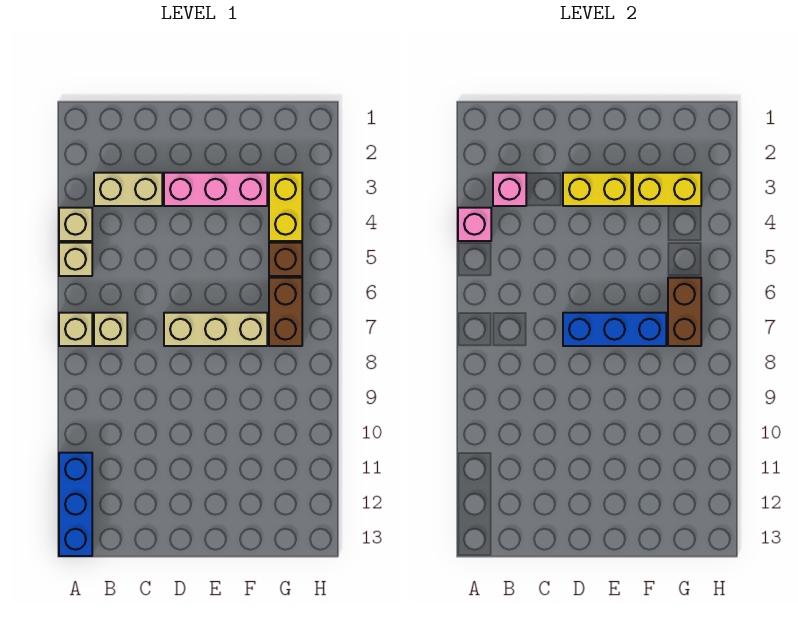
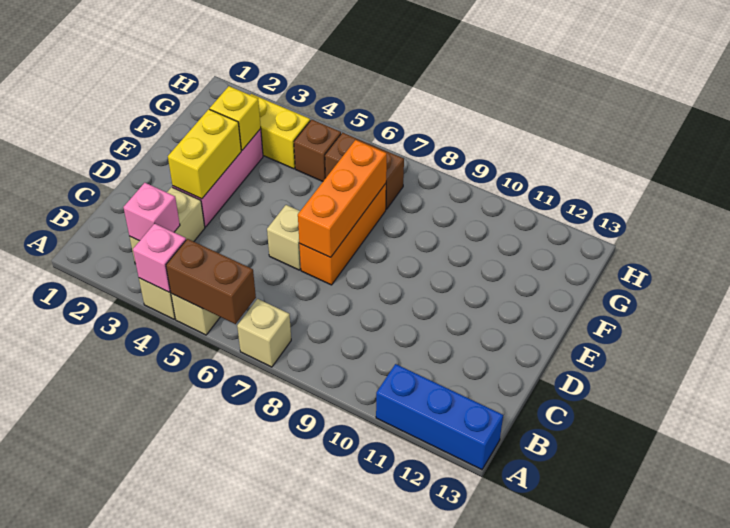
tan 1x1 brick [94,313,127,346] -> tan 1x1 brick moved to [267,205,301,270]
tan 1x3 brick [164,313,267,346] -> orange 1x3 brick [299,184,386,285]
blue 1x3 brick [563,313,666,346] -> orange 1x3 brick [298,140,387,257]
yellow 1x2 brick [633,173,701,206] -> yellow 1x1 brick [210,86,261,150]
brown 1x2 brick [668,278,701,346] -> brown 1x2 brick moved to [166,239,256,324]

